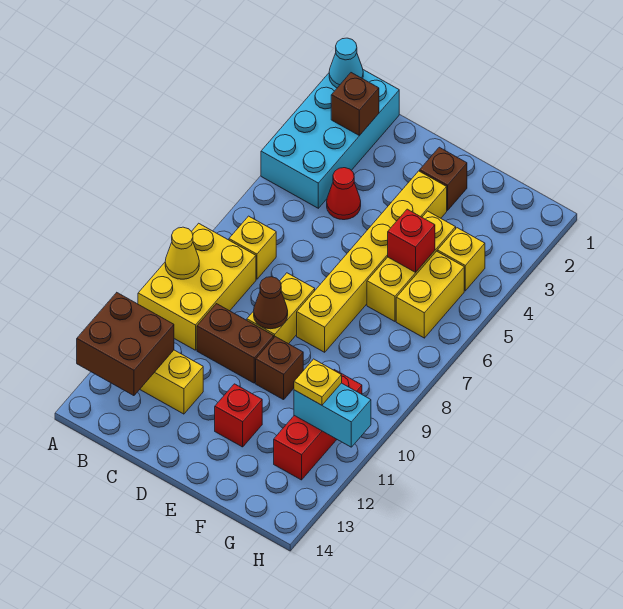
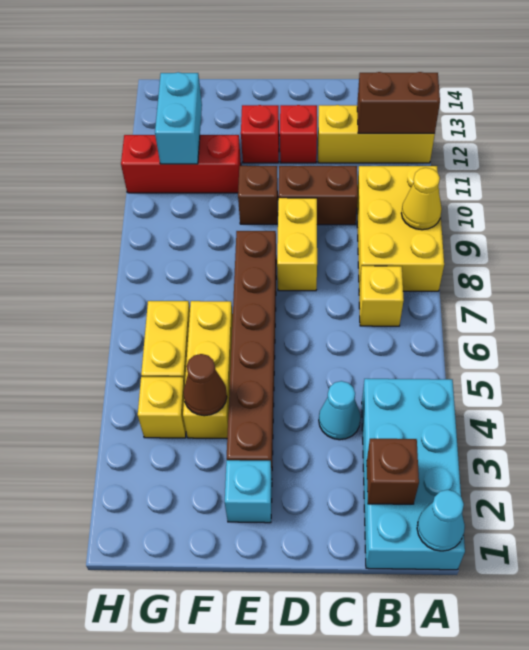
brown 2x2 brick [77,293,174,396] -> brown 1x2 brick [357,72,440,134]
red 1x1 cone [327,168,361,220] -> cyan 1x1 cone [319,381,361,440]
brown 1x1 cone [254,277,288,329] -> brown 1x1 cone moved to [183,354,227,416]
brown 1x1 brick [420,147,467,210] -> cyan 1x1 brick [225,460,272,523]
yellow 1x6 brick [297,171,447,352] -> brown 1x6 brick [227,231,277,474]
red 1x1 brick [388,209,435,272] -> red 1x1 brick moved to [280,105,317,163]
red 1x3 brick [274,370,362,480] -> red 1x3 brick turned to [121,135,241,193]
cyan 1x2 brick [294,383,371,447] -> cyan 1x2 brick turned to [155,72,202,164]
yellow 1x1 plate [294,359,342,405] -> none

